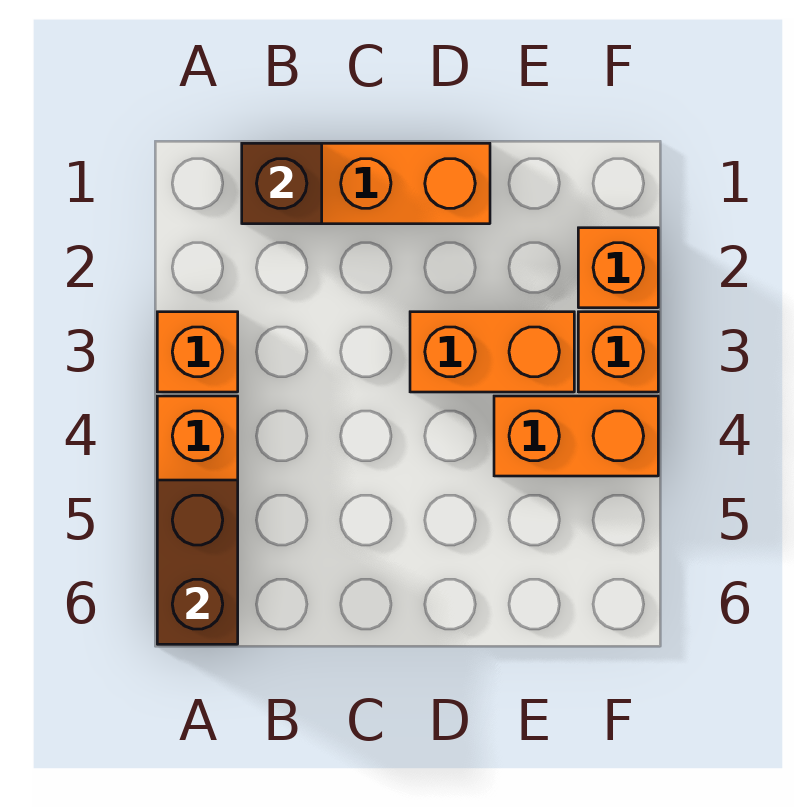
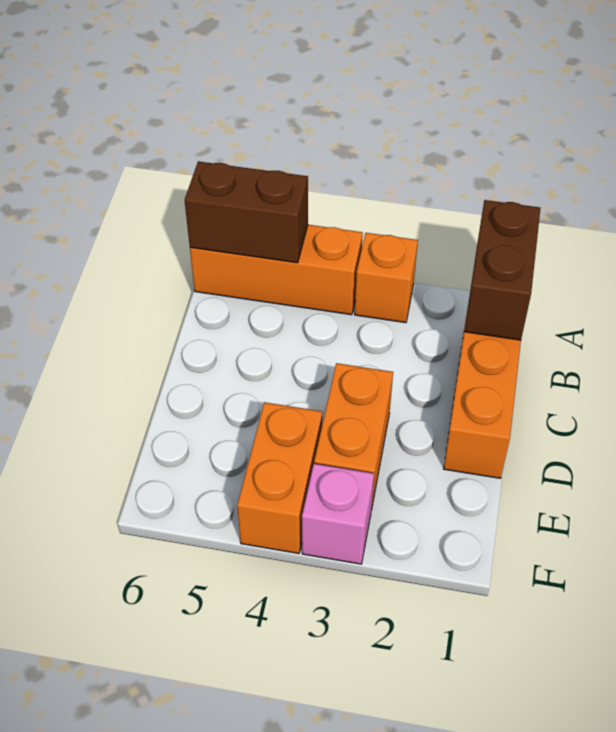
brown 1x1 brick [242,143,322,224] -> brown 1x2 brick [464,200,540,340]
orange 1x1 brick [578,228,658,308] -> none
orange 1x1 brick [578,312,658,392] -> pink 1x1 brick [302,464,374,564]

